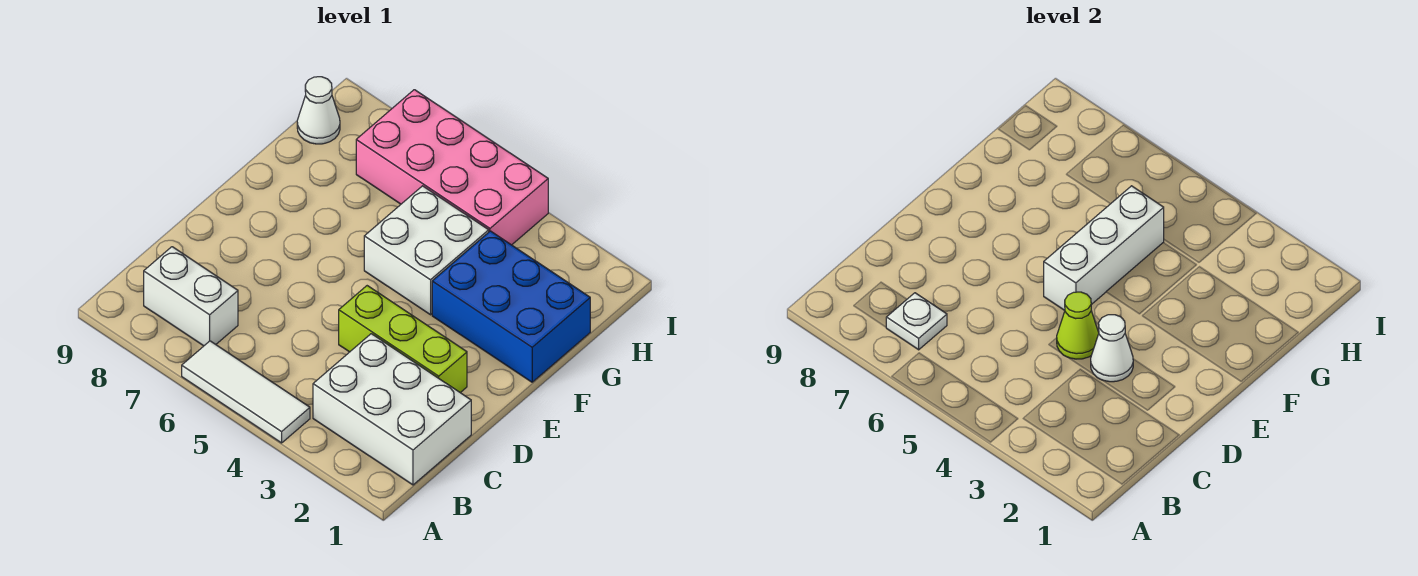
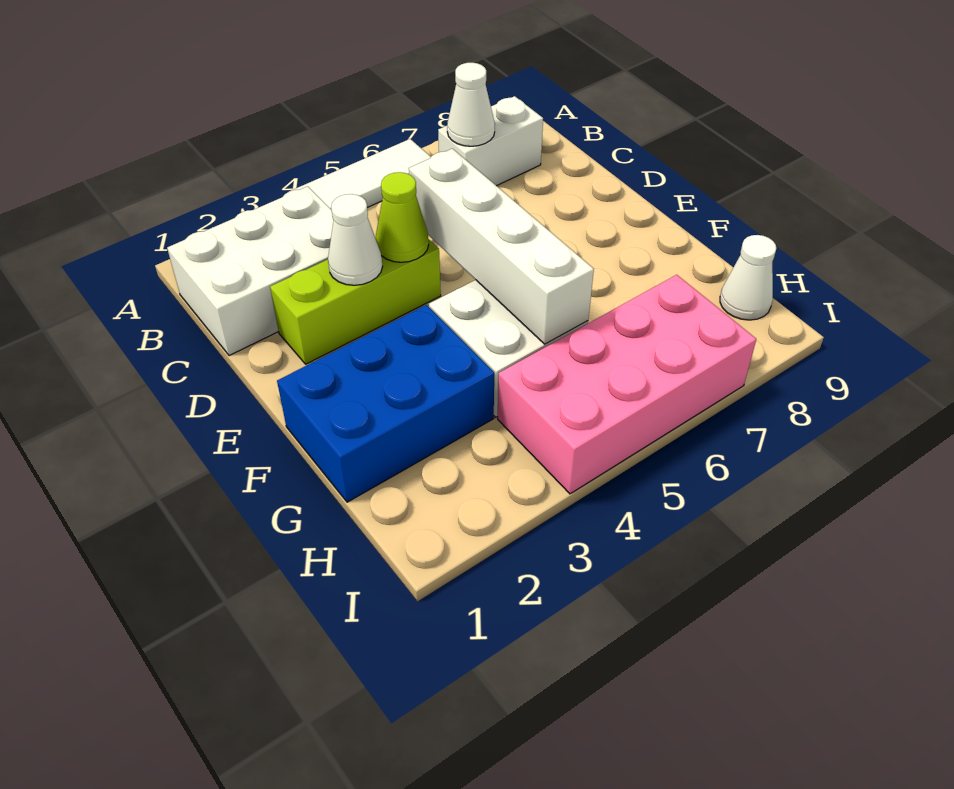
white 1x1 plate [886,293,947,350] -> white 1x1 cone [447,63,495,146]
white 1x3 brick [1044,186,1164,310] -> white 1x4 brick [409,149,594,344]

